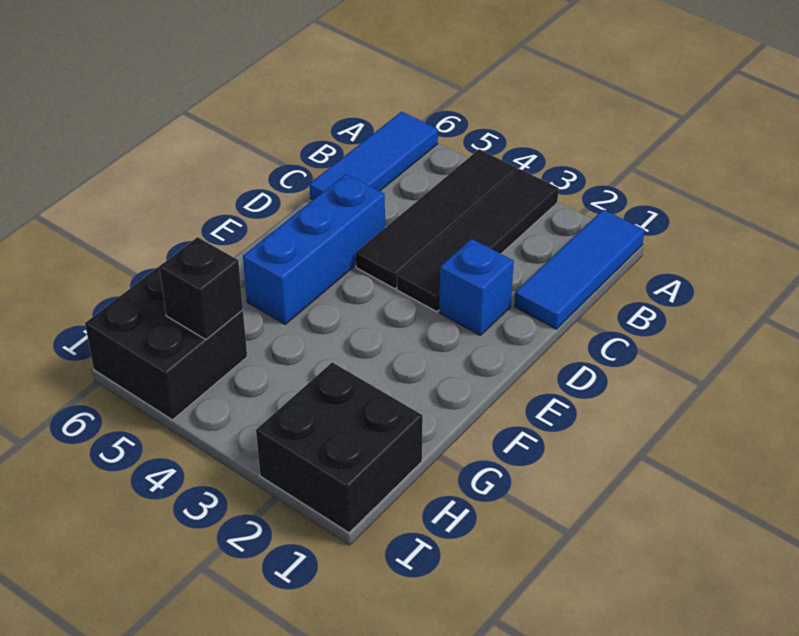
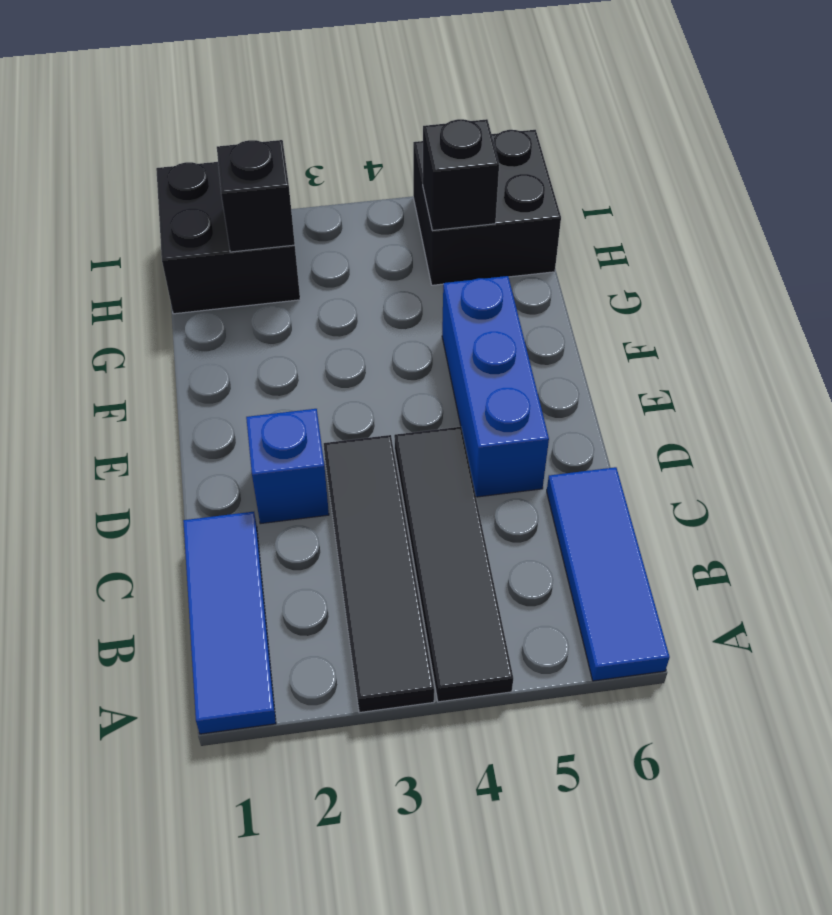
none -> black 1x1 brick [217,140,295,252]

